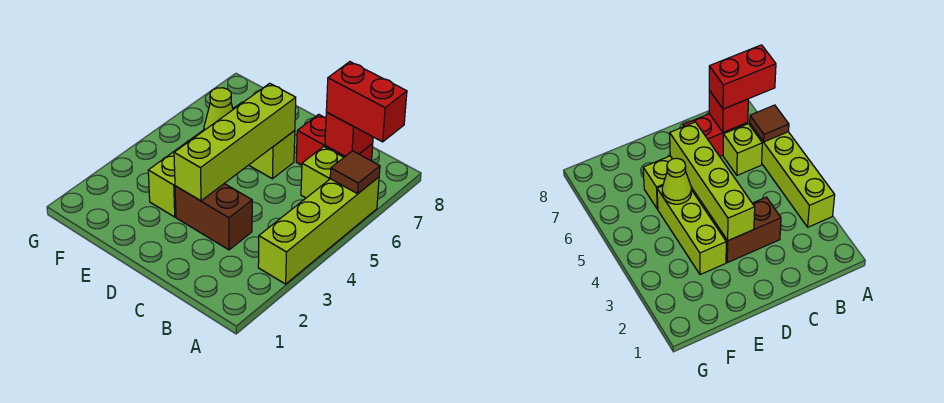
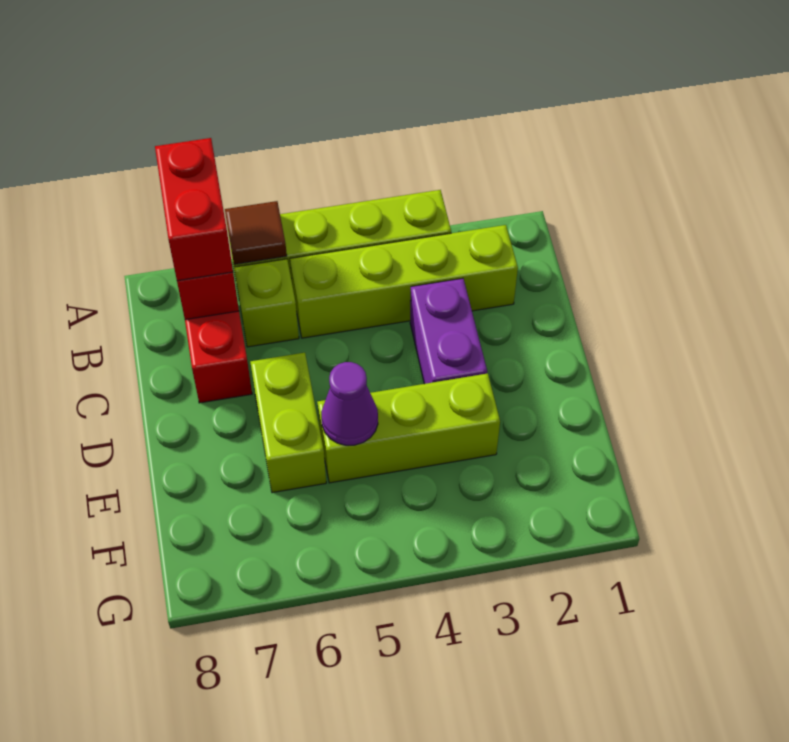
brown 1x2 brick [175,184,252,250] -> purple 1x2 brick [410,278,487,384]
lime 1x4 brick [174,83,296,201] -> lime 1x4 brick moved to [290,225,518,338]
lime 1x1 cone [204,88,233,130] -> purple 1x1 cone [321,362,378,445]

